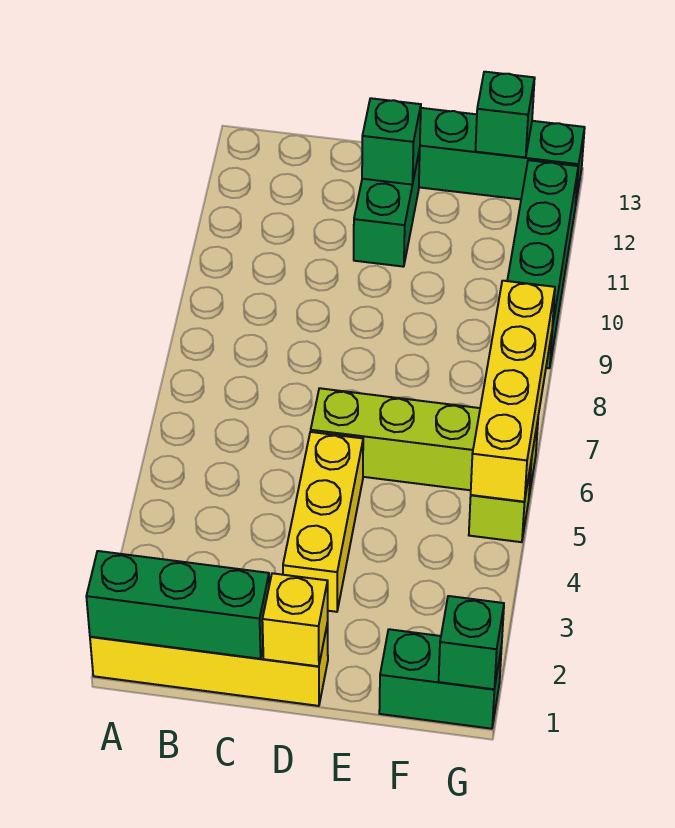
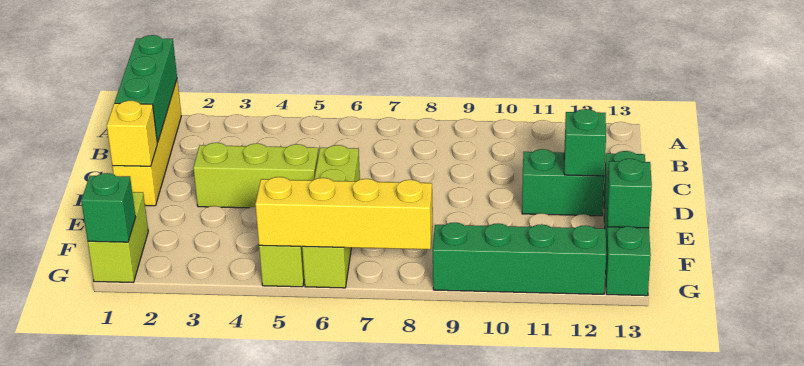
yellow 1x3 brick [283,432,363,612] -> lime 1x3 brick [193,143,319,208]
green 1x2 brick [379,629,502,729] -> lime 1x2 brick [88,192,148,282]

